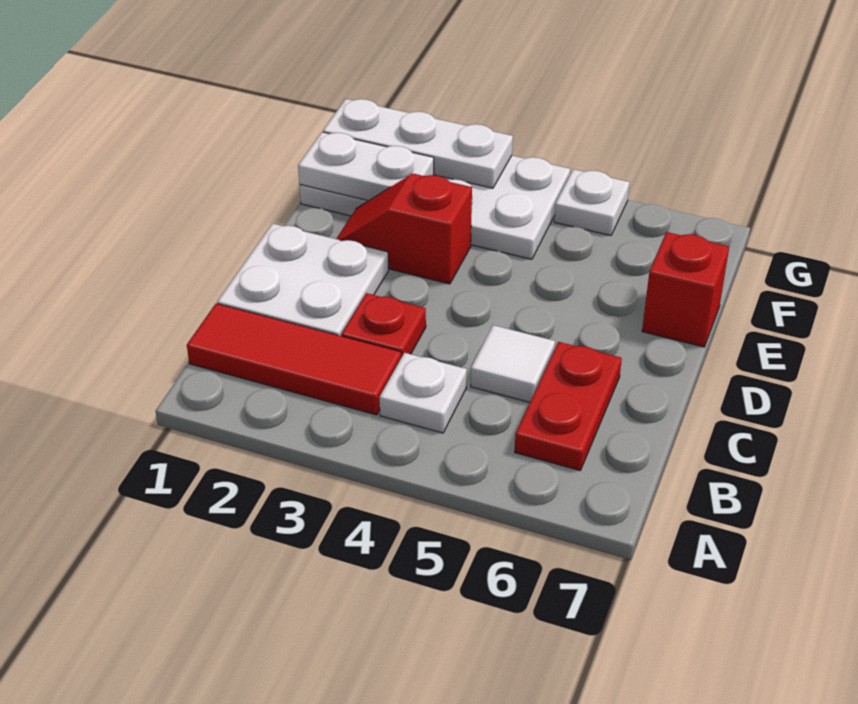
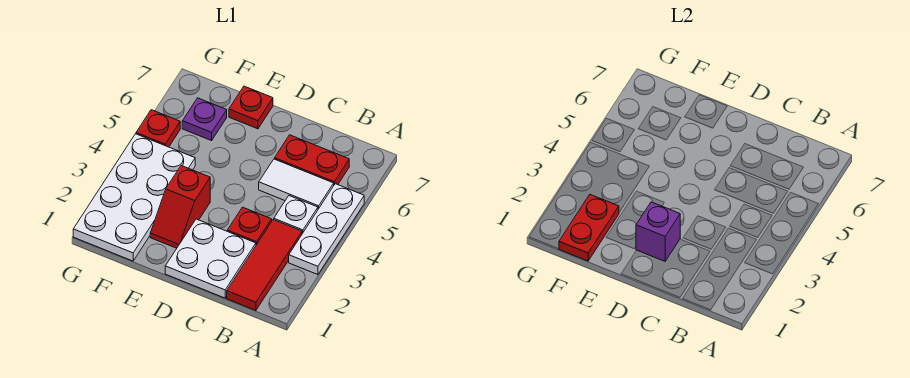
white 1x1 tile [471,325,555,402] -> white 1x2 tile [259,159,334,209]
none -> purple 1x1 brick [636,202,680,261]
red 1x1 brick [642,232,729,347] -> red 1x1 plate [229,86,273,129]
white 1x2 plate [298,132,434,201] -> red 1x2 plate [559,195,619,261]
none -> purple 1x1 plate [182,98,227,141]
white 1x3 plate [323,99,513,188] -> white 1x3 plate moved to [289,184,364,275]
white 1x1 plate [554,169,629,236] -> red 1x1 plate [136,110,180,147]

